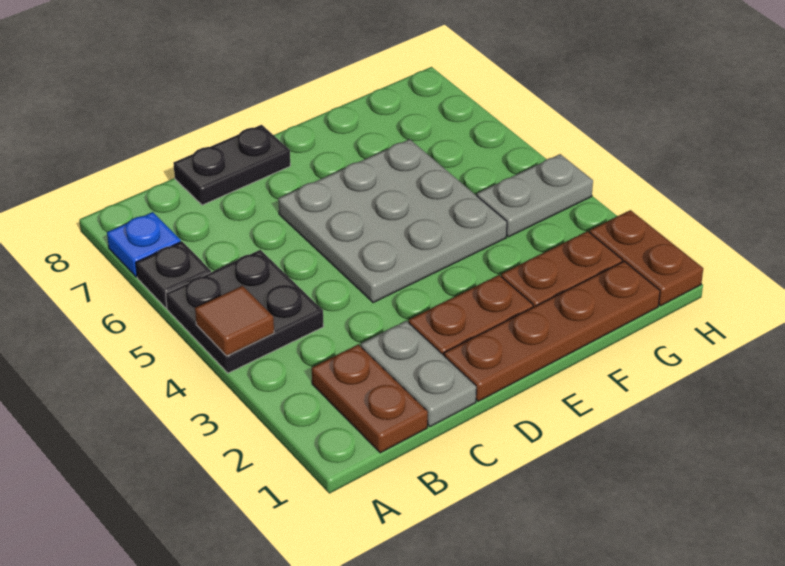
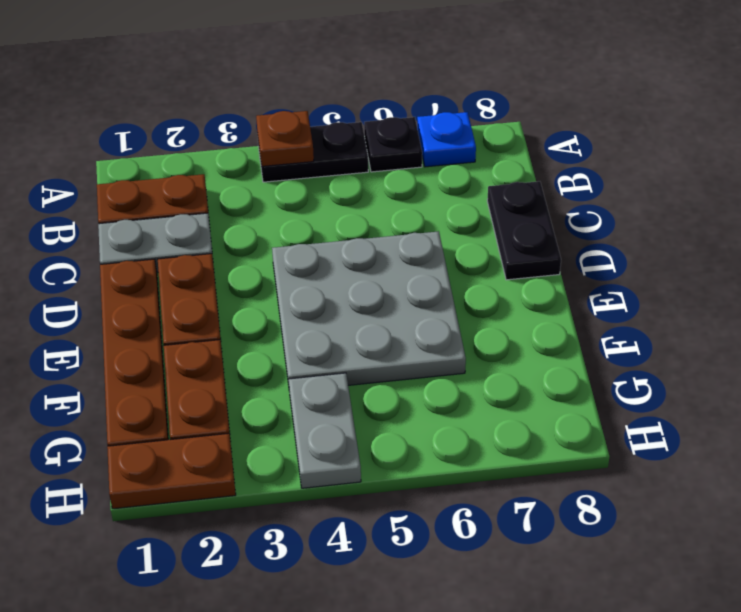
black 2x2 plate [166,250,324,373] -> black 1x2 plate [258,122,368,182]
brown 1x1 tile [195,286,274,356] -> brown 1x1 plate [256,111,314,166]

